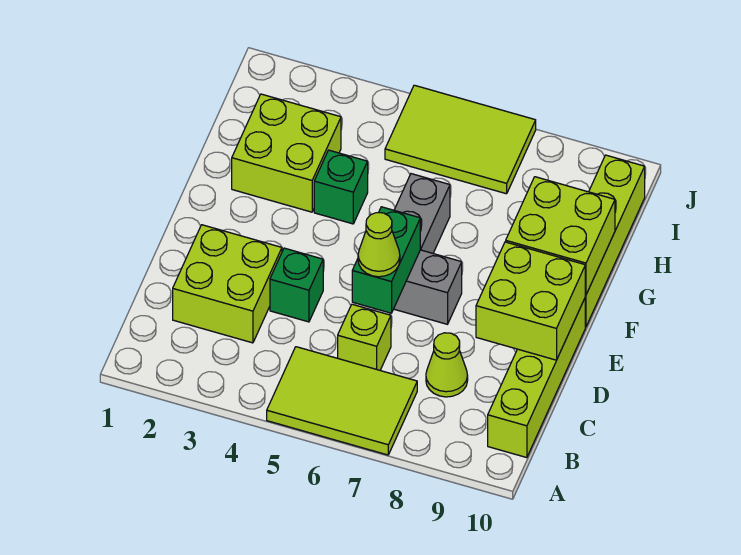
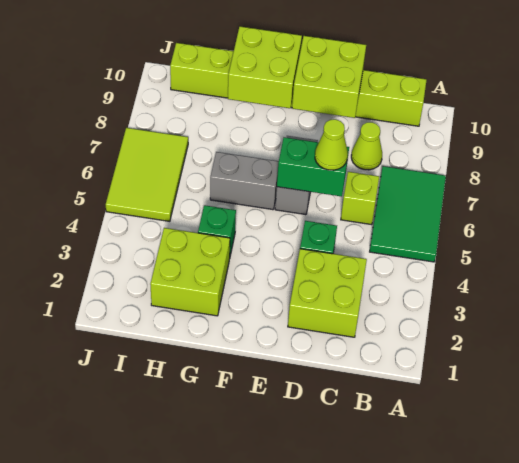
lime 2x3 tile [267,347,417,455] -> green 2x3 tile [370,166,446,262]

